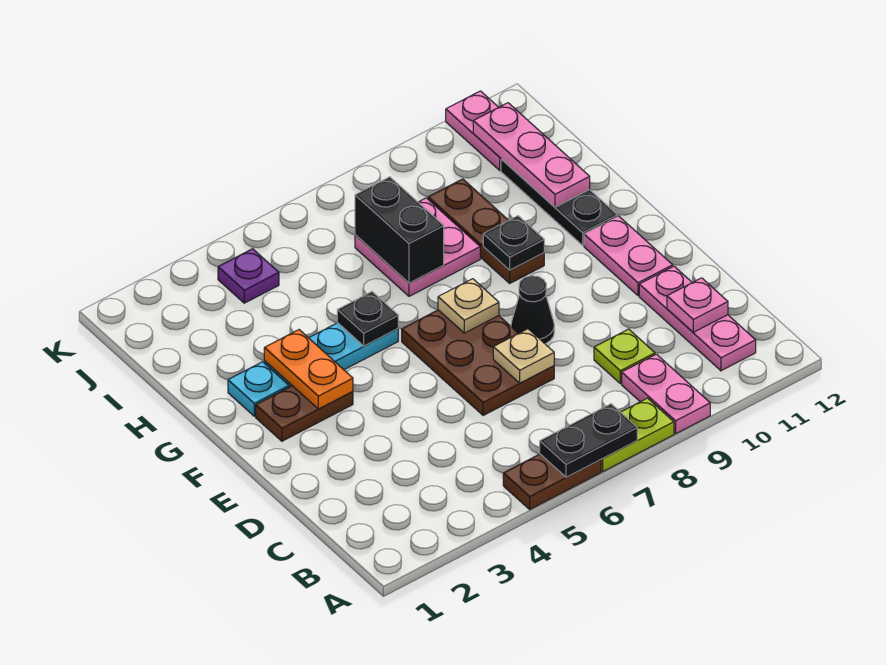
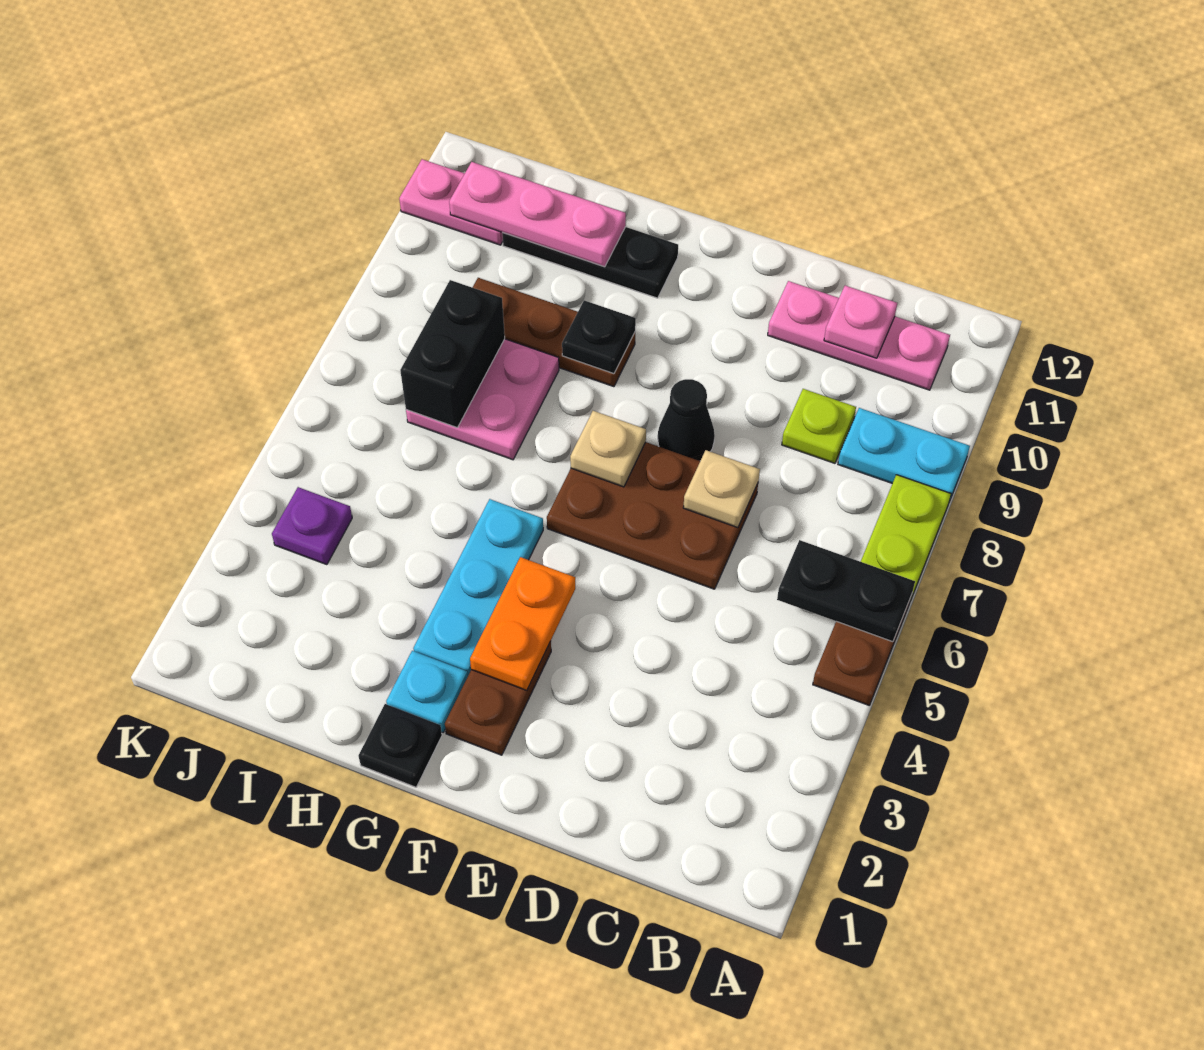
black 1x2 plate [540,404,637,477] -> black 1x2 plate turned to [777,540,915,642]
pink 1x2 plate [622,354,710,434] -> cyan 1x2 plate [838,408,970,499]
pink 1x2 plate [584,216,673,296] -> none
orange 1x2 plate [264,330,353,409] -> orange 1x2 plate turned to [470,557,575,690]
black 1x1 plate [337,292,398,346] -> black 1x1 plate moved to [359,704,442,787]
black 1x2 brick [355,177,444,283] -> black 1x2 brick turned to [400,280,505,428]

